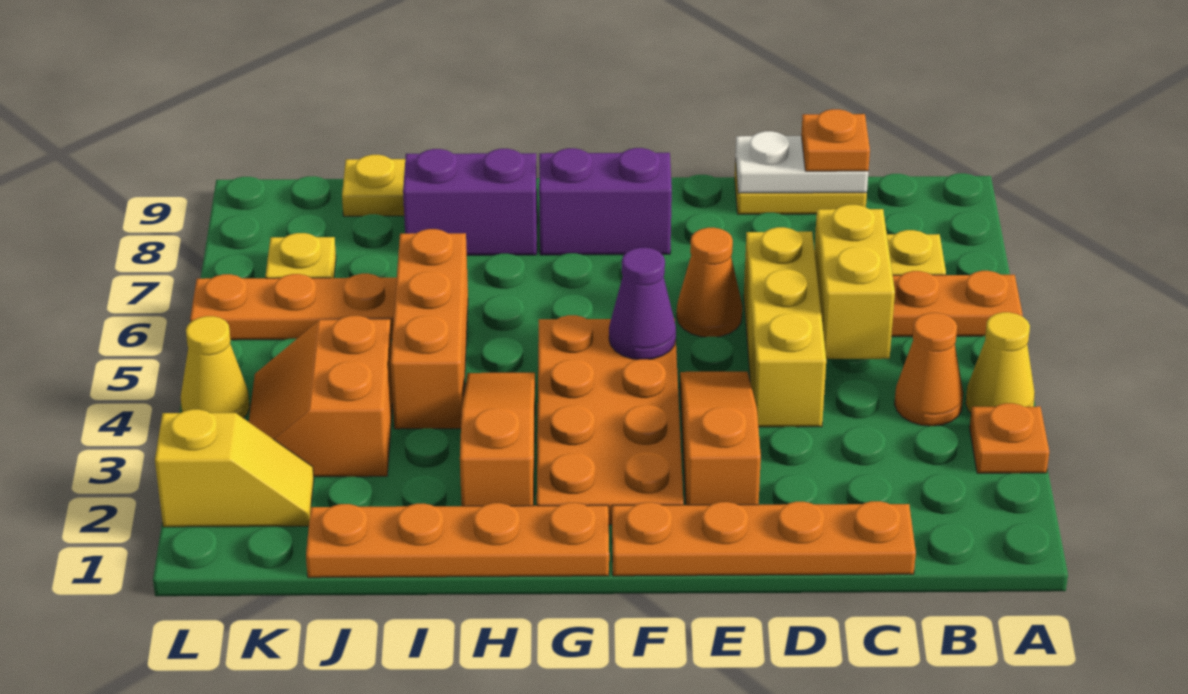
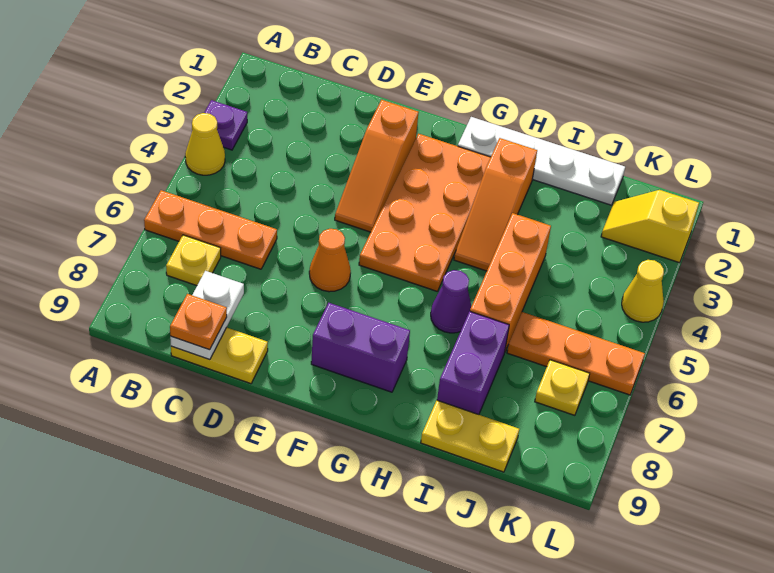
orange 1x1 plate [970,403,1049,473] -> purple 1x1 plate [204,100,247,150]
orange 1x1 cone [894,313,963,426] -> none
orange 1x4 plate [612,501,916,576] -> none
yellow 1x2 brick [814,205,895,359] -> none
white 1x2 plate [735,131,868,193] -> white 1x2 plate turned to [170,271,244,360]
yellow 1x3 brick [744,227,826,427] -> none
purple 1x1 cone [609,248,676,360] -> purple 1x1 cone moved to [431,270,471,333]
orange 1x4 plate [306,503,609,578] -> white 1x4 plate [458,117,625,205]
purple 1x2 brick [403,149,537,255] -> purple 1x2 brick turned to [437,311,509,415]
orange 2x2 slope [249,316,393,477] -> none

